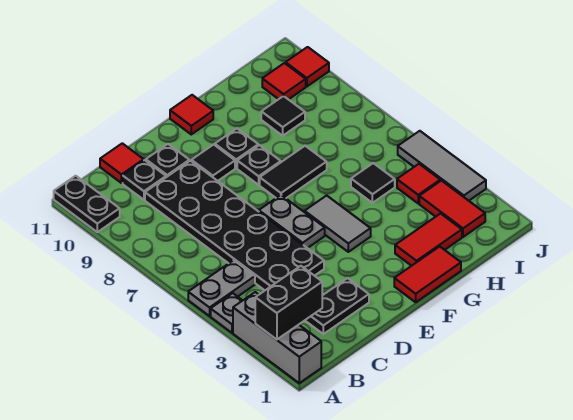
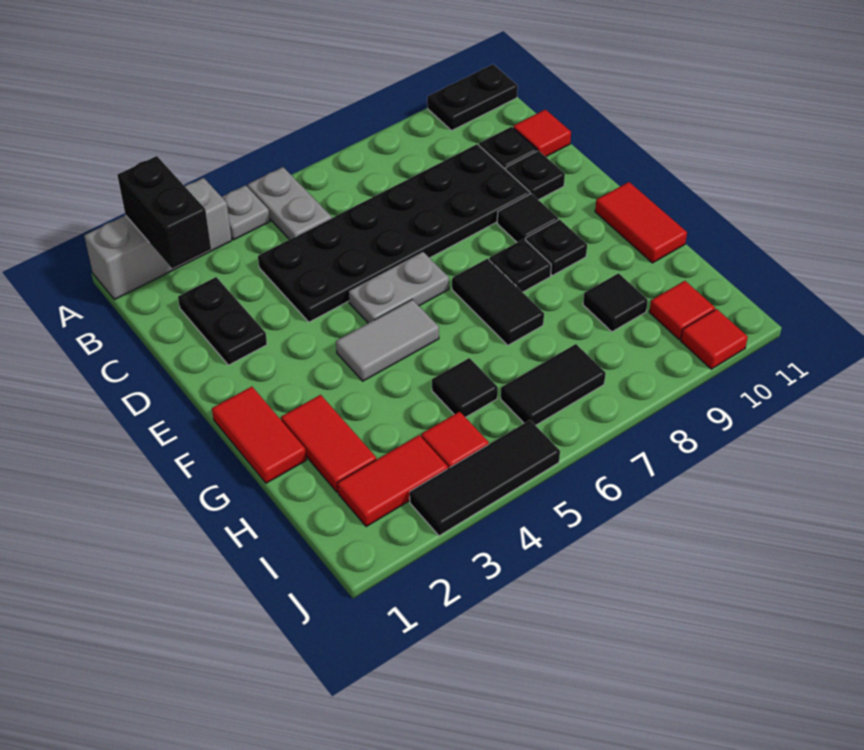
red 1x1 tile [170,95,213,134] -> red 1x2 tile [595,182,687,263]
none -> black 1x2 tile [501,344,606,425]
grey 1x3 tile [398,131,486,201] -> black 1x3 tile [410,420,560,536]

